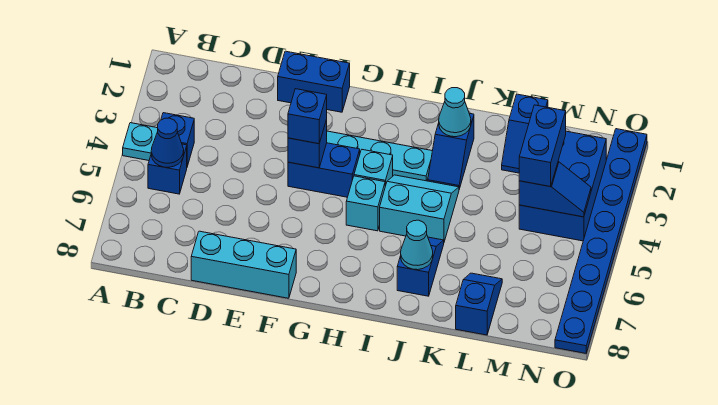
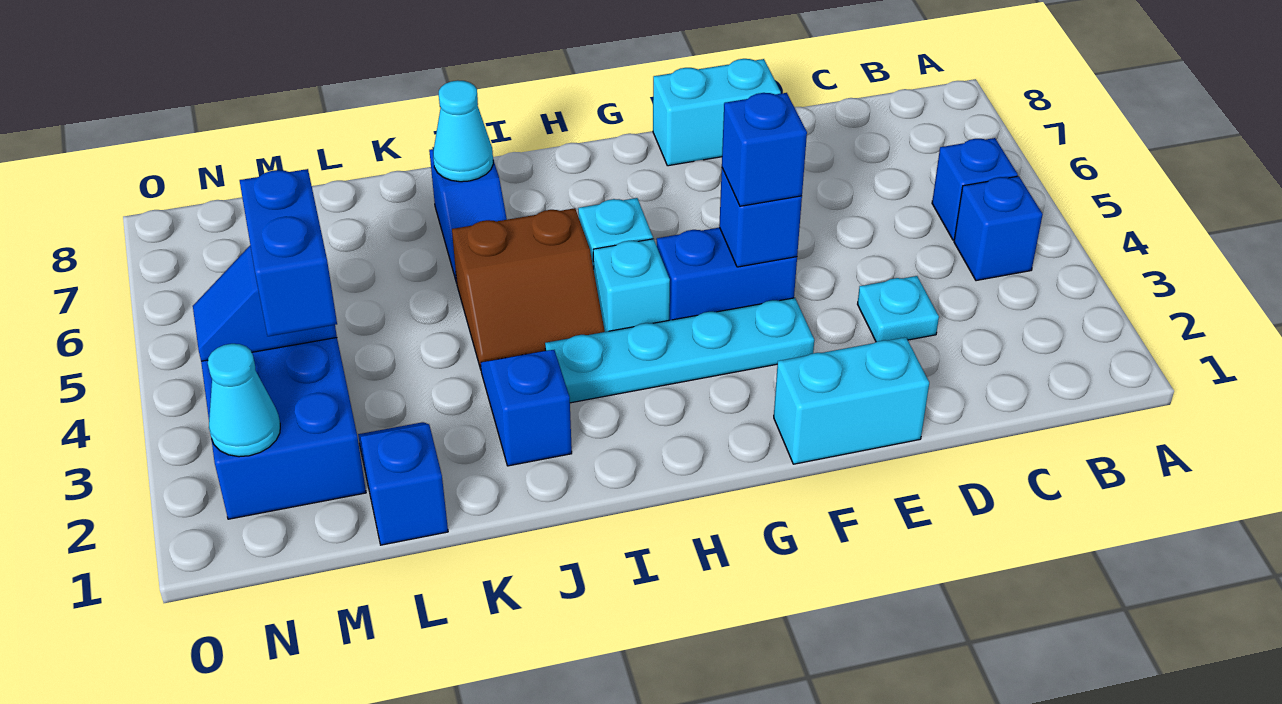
cyan 1x1 plate [123,123,158,161] -> cyan 1x1 plate moved to [858,276,939,342]
blue 1x1 cone [151,118,184,167] -> none
cyan 1x3 brick [191,231,296,298] -> cyan 1x2 brick [653,59,781,166]
blue 1x2 brick [278,51,350,112] -> cyan 1x2 brick [774,337,929,464]
cyan 2x2 slope [380,175,459,242] -> brown 2x2 slope [452,208,605,369]
cyan 1x1 cone [439,88,471,137] -> cyan 1x1 cone moved to [208,344,280,457]
blue 1x2 slope [456,273,502,335] -> none
blue 1x8 plate [555,129,647,353] -> none

